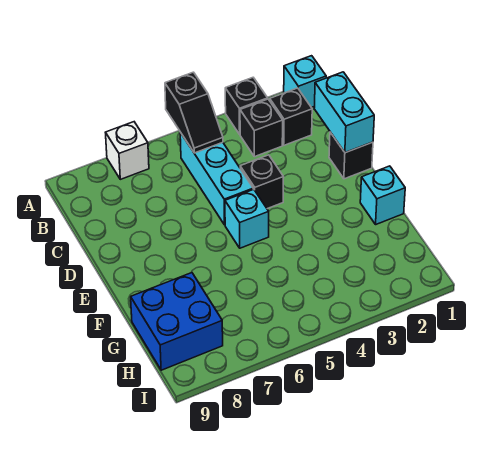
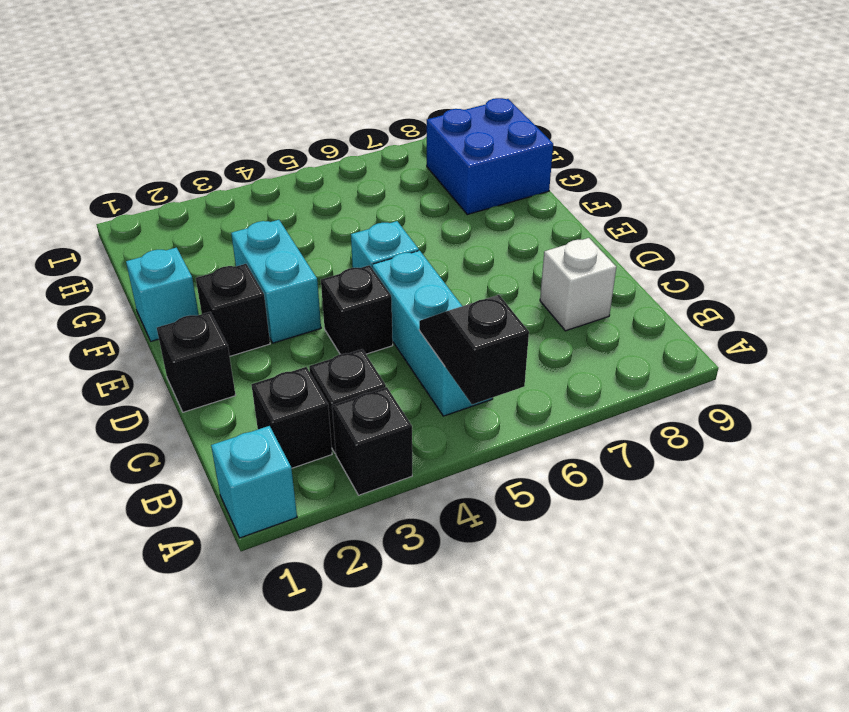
white 1x1 brick [105,122,149,179] -> white 1x1 brick moved to [540,238,616,331]
cyan 1x2 brick [314,72,374,153] -> cyan 1x2 brick moved to [231,220,321,343]
none -> black 1x1 brick [196,264,270,356]

